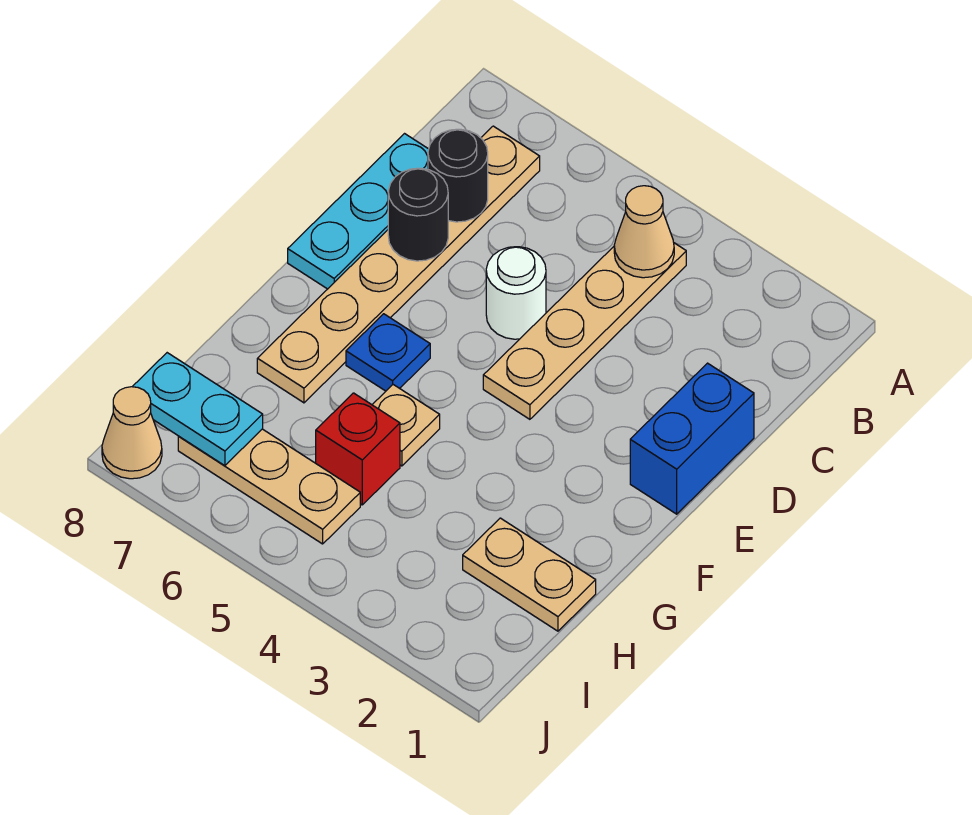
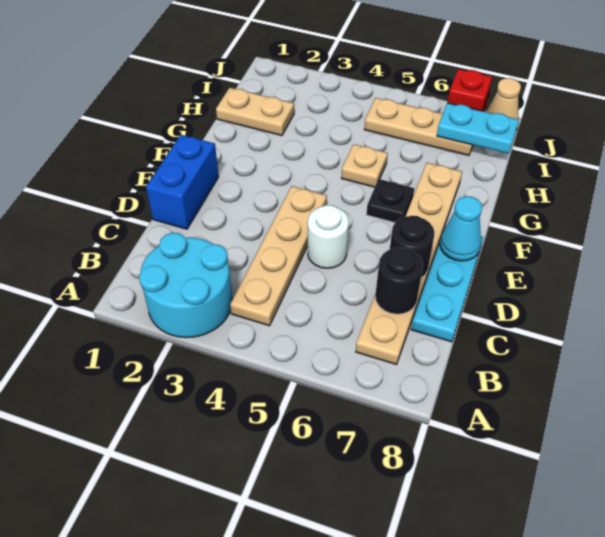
none -> cyan 2x2 round brick [139,233,232,338]
tan 1x1 cone [614,186,674,278] -> none
none -> cyan 1x1 cone [440,196,482,261]
blue 1x1 plate [346,314,430,391] -> black 1x1 plate [366,179,414,223]
red 1x1 brick [316,393,400,505] -> red 1x1 brick moved to [448,69,492,111]

